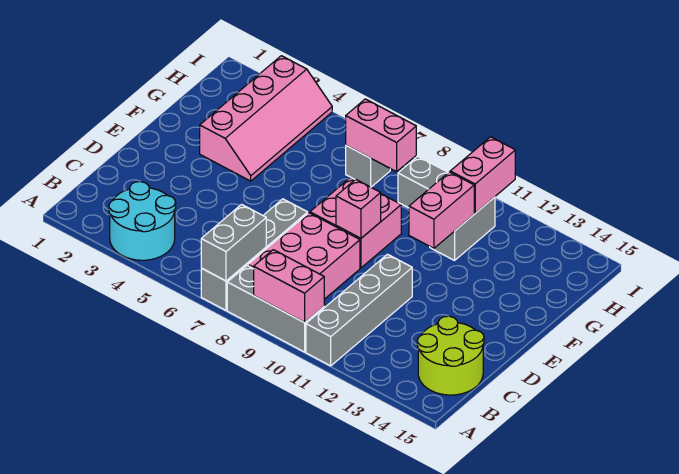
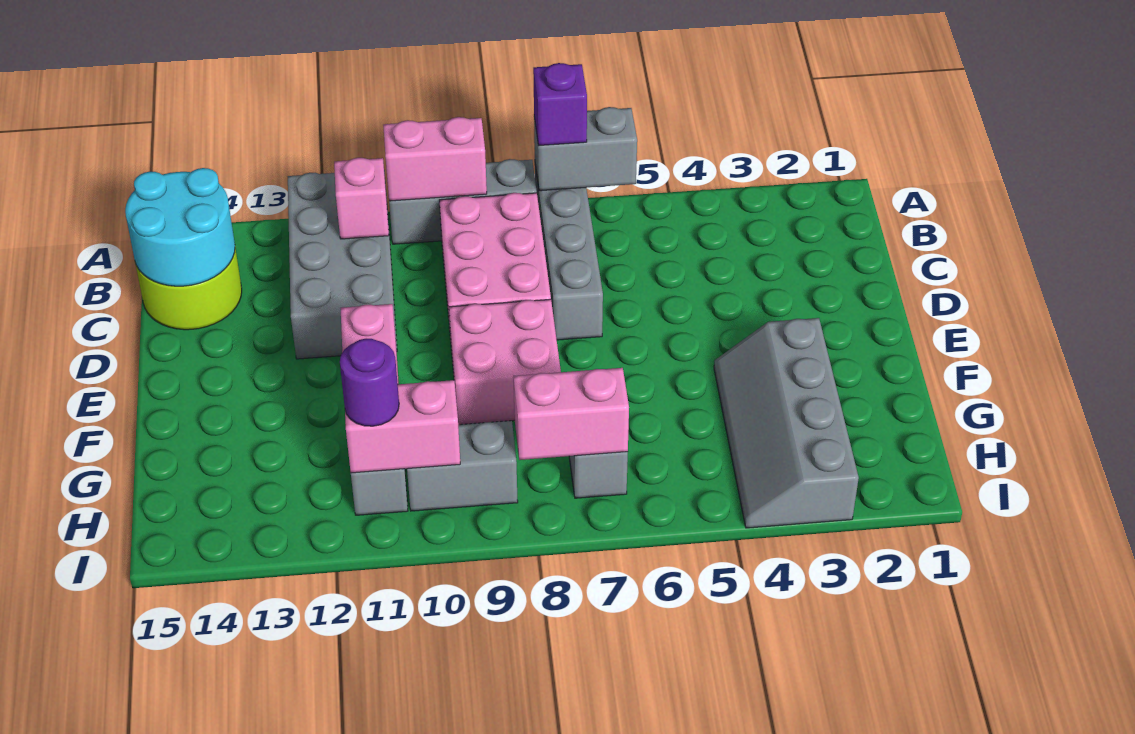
cyan 2x2 round brick [109,182,176,260] -> cyan 2x2 round brick moved to [125,168,235,286]
grey 1x2 brick [201,204,266,281] -> grey 1x2 brick turned to [534,107,637,191]
none -> purple 1x1 brick [533,63,587,146]
grey 1x4 brick [306,254,412,366] -> grey 2x4 brick [288,170,397,359]
pink 1x1 brick [336,179,381,238] -> pink 1x1 brick moved to [334,158,389,239]
pink 2x4 slope [200,56,332,181] -> grey 2x4 slope [714,318,859,528]
pink 1x2 brick [450,137,515,213] -> pink 1x2 brick turned to [345,380,460,473]
none -> purple 1x1 round brick [340,339,399,426]

